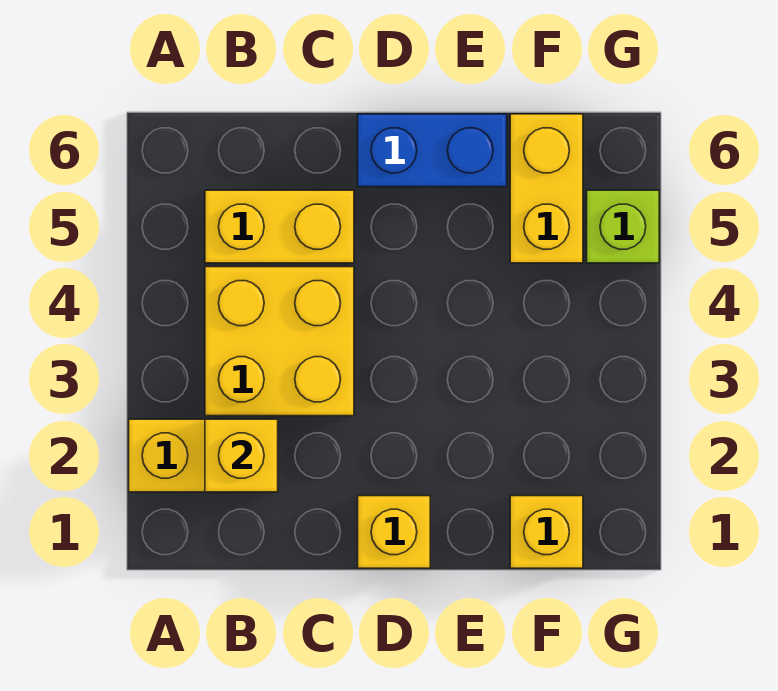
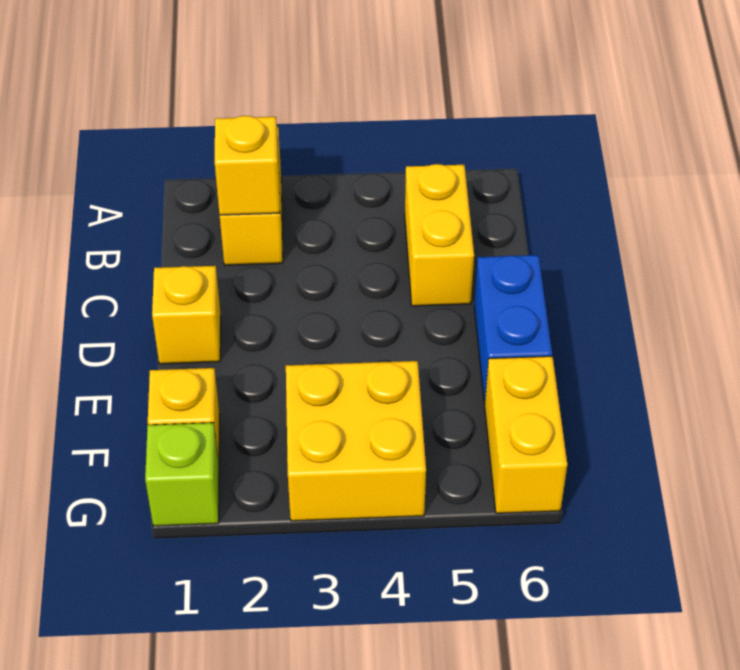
yellow 2x2 brick [205,267,354,416] -> yellow 2x2 brick moved to [286,361,426,521]
yellow 1x2 brick [510,114,583,263] -> yellow 1x2 brick turned to [485,356,567,513]
lime 1x1 brick [587,190,659,263] -> lime 1x1 brick moved to [145,423,219,526]

